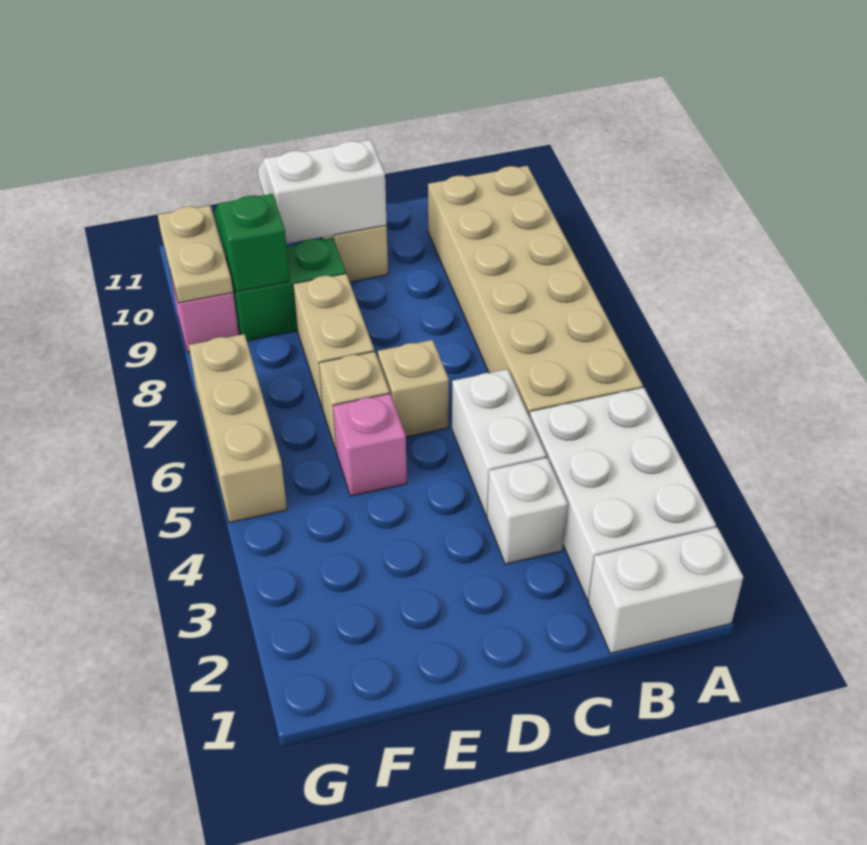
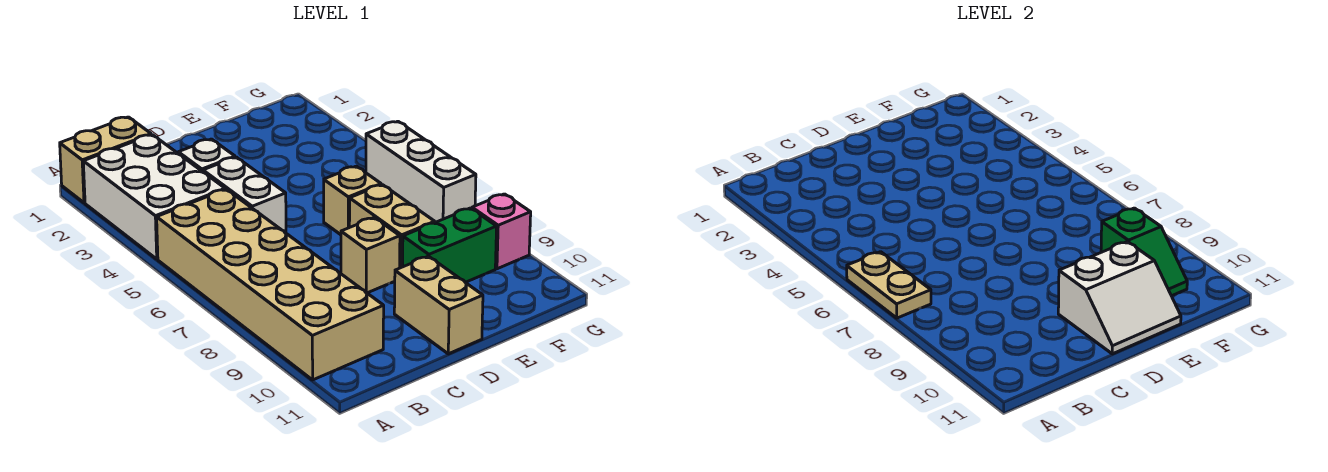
white 1x2 brick [588,527,743,653] -> tan 1x2 brick [60,117,151,203]
tan 1x1 brick [378,340,449,437] -> tan 1x1 brick moved to [341,218,400,293]
pink 1x1 brick [333,394,407,496] -> none
tan 1x3 brick [189,334,287,523] -> white 1x3 brick [366,121,476,222]
tan 1x2 plate [158,205,233,303] -> tan 1x2 plate moved to [847,252,931,318]

